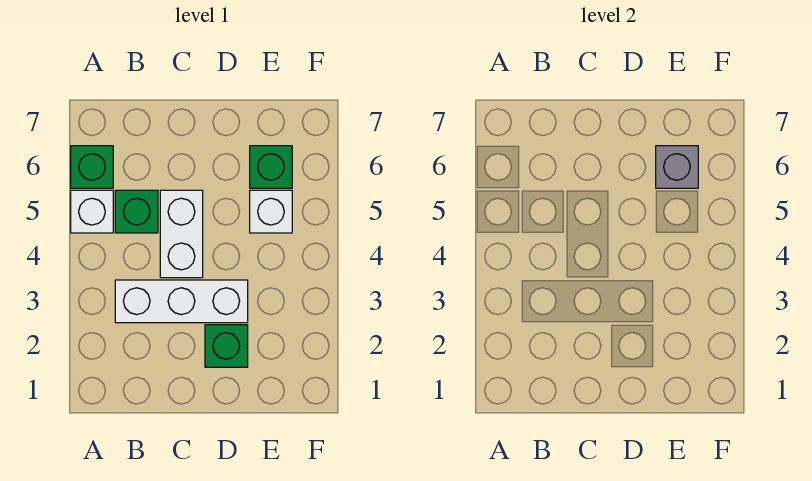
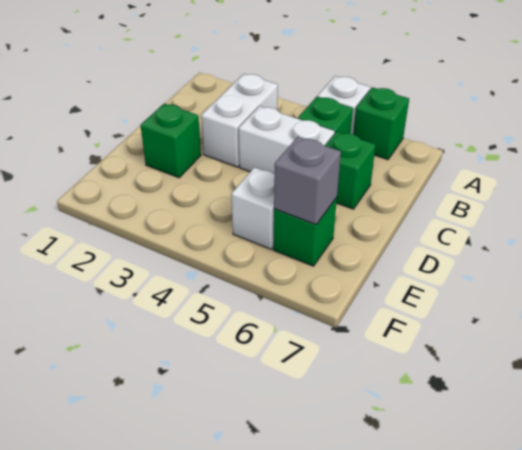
white 1x3 brick [115,280,248,323] -> white 1x2 brick [201,74,278,167]
none -> green 1x1 brick [325,132,376,209]

